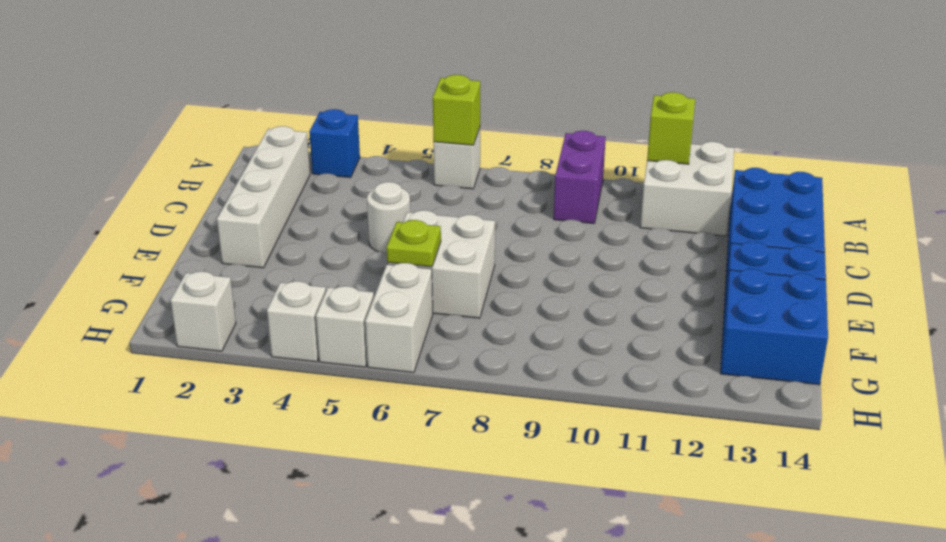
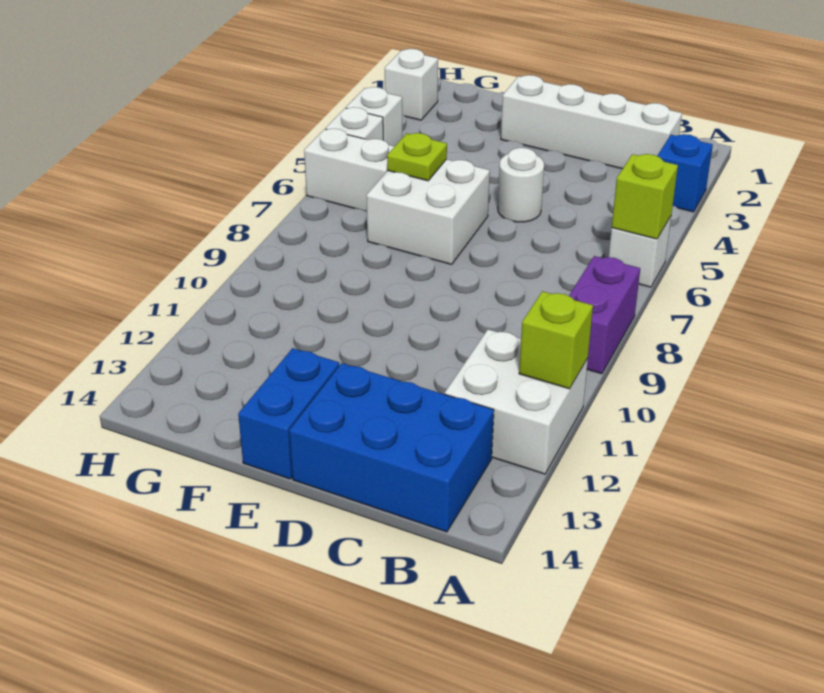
purple 1x2 brick [554,131,606,224] -> purple 1x2 brick turned to [569,256,640,374]
blue 2x2 brick [721,269,828,385] -> none

